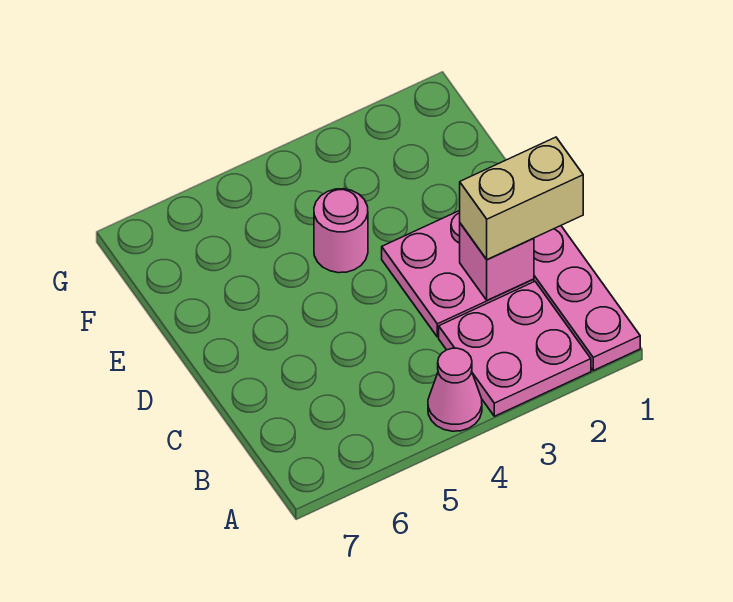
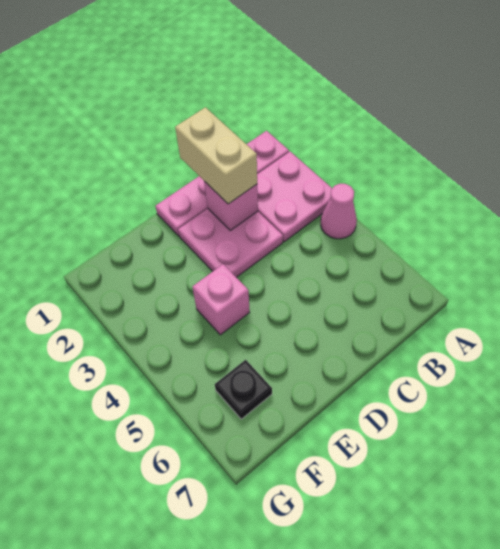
pink 1x1 round brick [314,189,368,273] -> pink 1x1 brick [192,264,250,335]
none -> black 1x1 plate [215,360,272,419]

